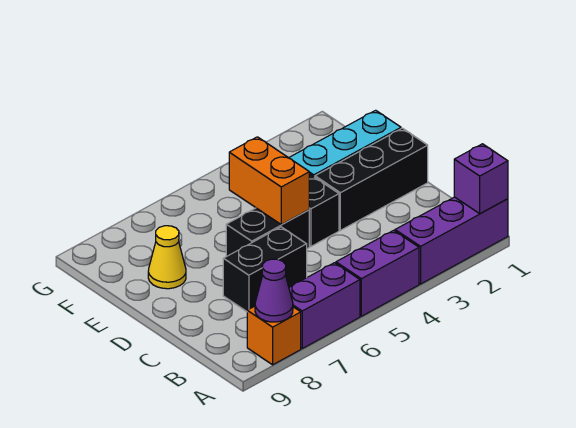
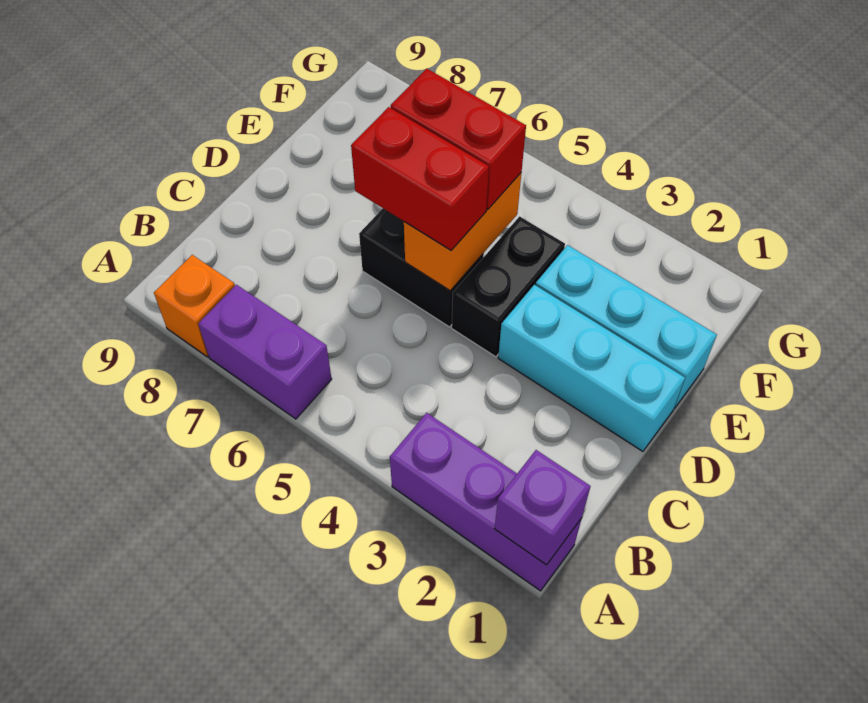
purple 1x2 brick [336,230,419,316] -> none
purple 1x1 cone [255,259,293,322] -> none
black 1x2 brick [223,227,307,311] -> none
black 1x3 brick [315,128,428,230] -> cyan 1x3 brick [498,285,685,451]
none -> red 1x2 brick [351,107,489,250]
none -> red 1x2 brick [391,69,526,209]
yellow 1x1 cone [148,226,186,289] -> none

